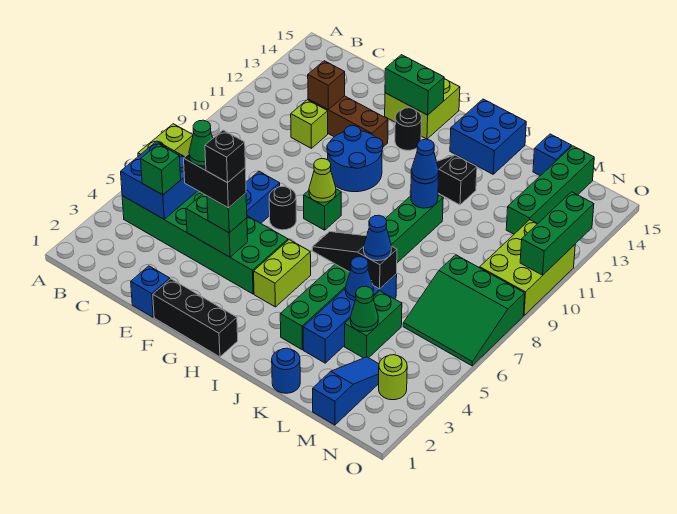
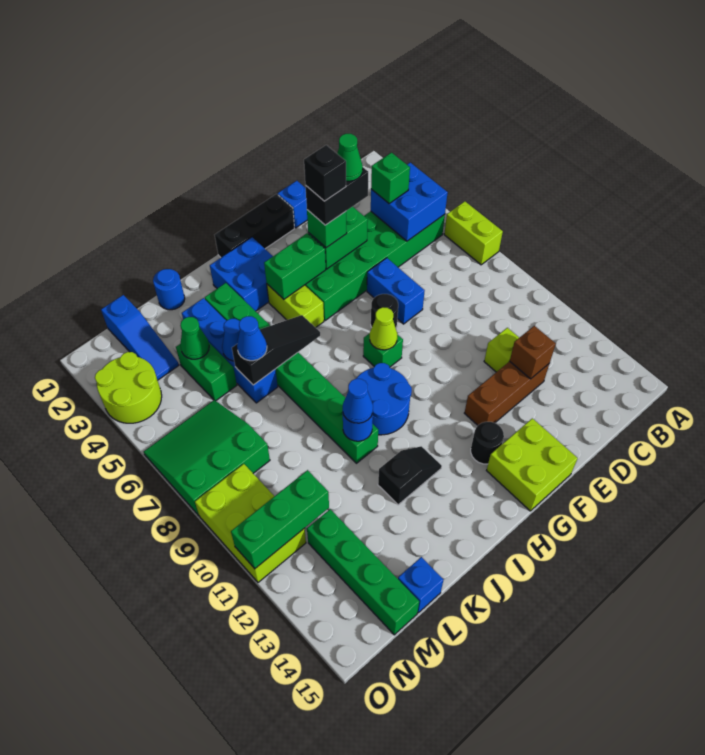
blue 2x2 round brick [327,126,383,192] -> blue 2x2 round brick moved to [356,363,412,435]
green 1x2 brick [385,55,444,115] -> green 1x2 brick moved to [264,233,326,299]
blue 2x2 brick [450,99,526,174] -> blue 2x2 brick moved to [210,237,273,311]
lime 1x1 round brick [379,355,407,400] -> lime 2x2 round brick [95,352,162,423]
green 1x3 brick [520,192,594,275] -> green 1x3 brick turned to [231,470,329,569]

